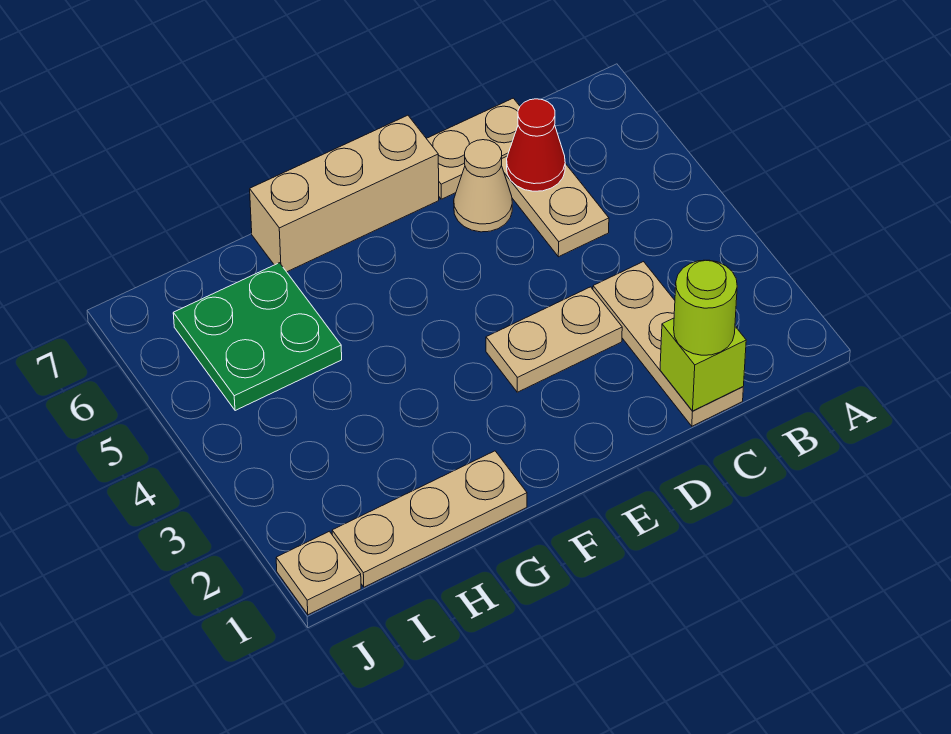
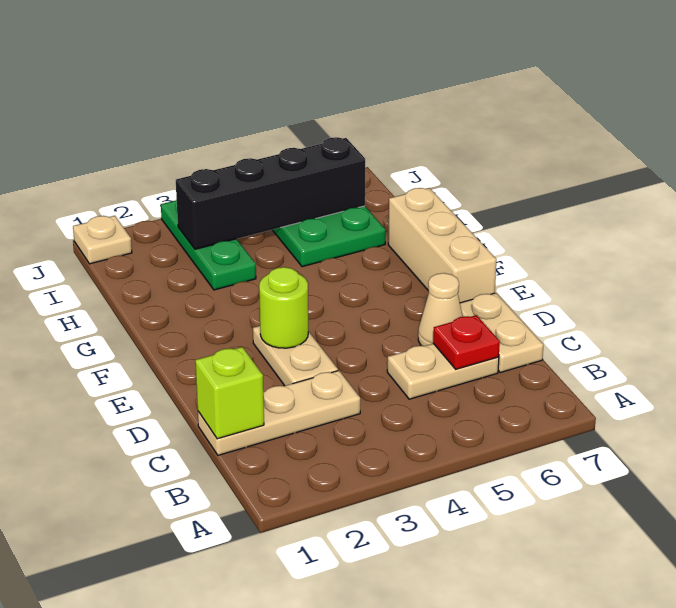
lime 1x1 round brick [674,260,737,355] -> lime 1x1 round brick moved to [259,267,308,348]
red 1x1 cone [507,99,565,191] -> red 1x1 plate [433,315,500,369]
tan 1x3 plate [332,451,527,587] -> none
none -> green 1x3 plate [161,199,256,290]
none -> black 1x4 brick [176,137,365,249]

